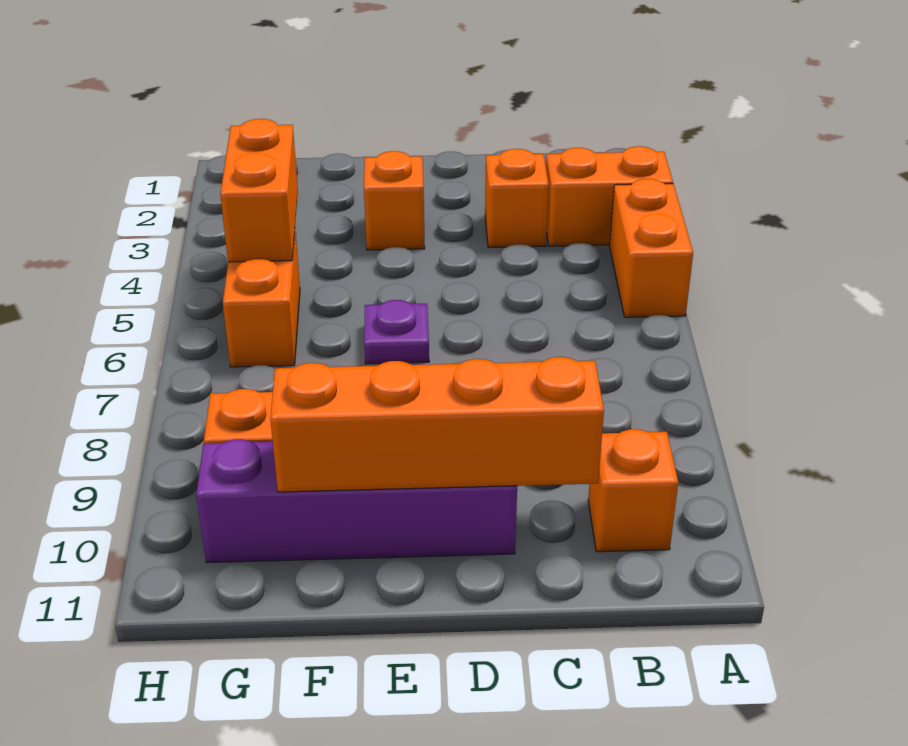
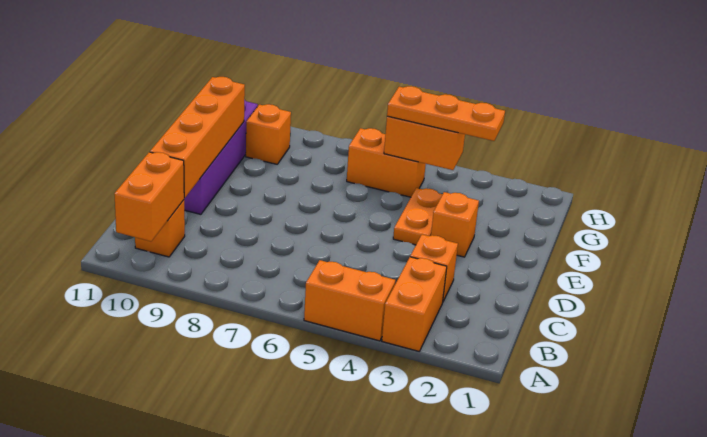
none -> orange 1x2 brick [114,152,184,241]
none -> orange 1x2 plate [393,188,443,245]
purple 1x1 plate [364,300,429,364] -> none
none -> orange 1x3 plate [387,86,505,141]

